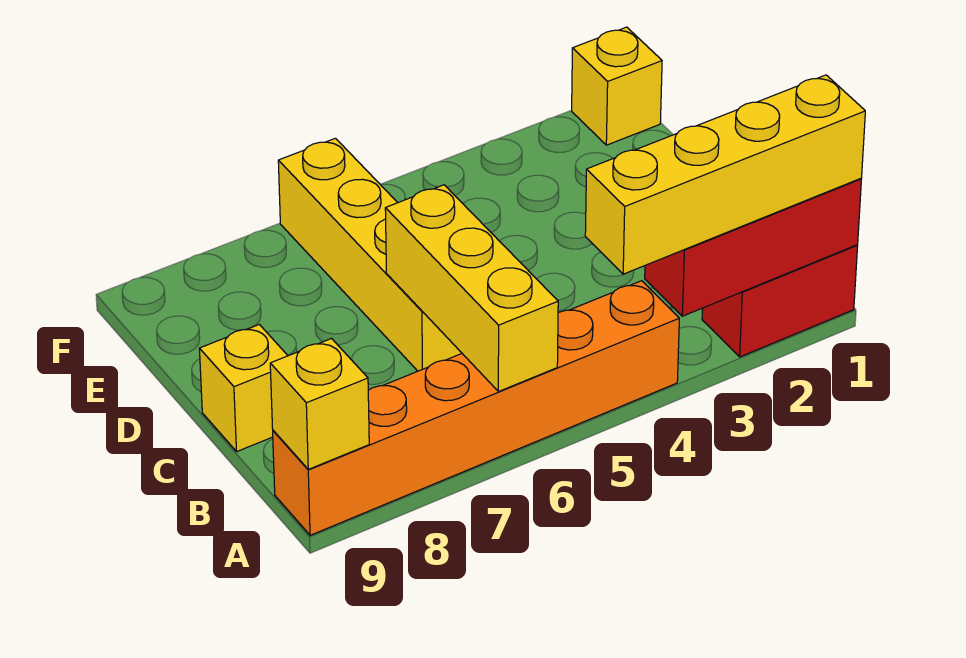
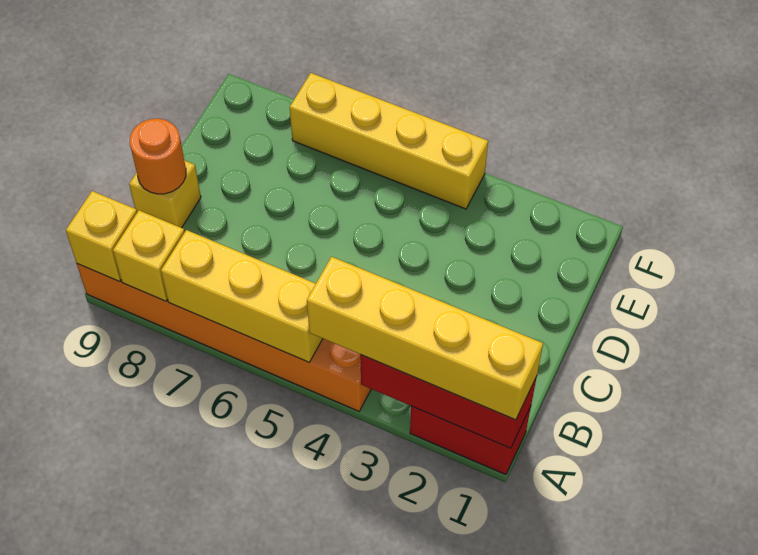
yellow 1x3 brick [385,185,558,392] -> yellow 1x3 brick turned to [161,230,323,362]
yellow 1x4 brick [278,138,462,371] -> yellow 1x4 brick turned to [290,73,488,209]
none -> orange 1x1 round brick [130,119,186,194]
yellow 1x1 brick [572,27,662,145] -> yellow 1x1 brick moved to [113,210,185,301]

